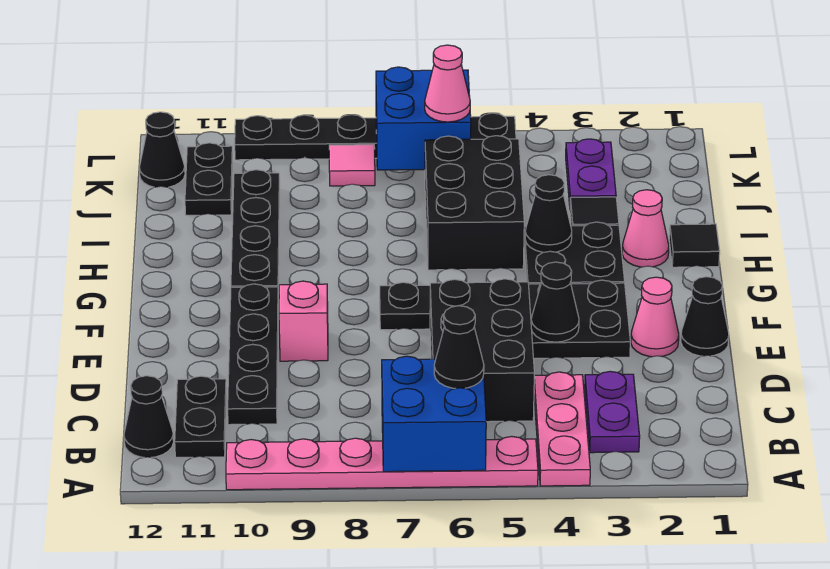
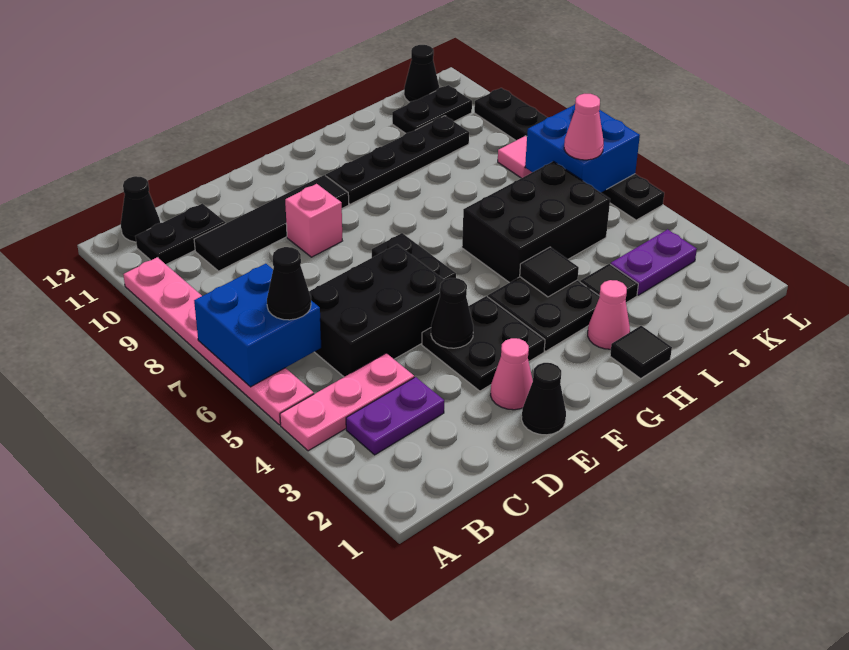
black 1x4 plate [228,284,278,425] -> black 1x4 tile [194,175,349,271]
black 1x1 cone [525,175,572,252] -> black 1x1 tile [520,247,579,297]

